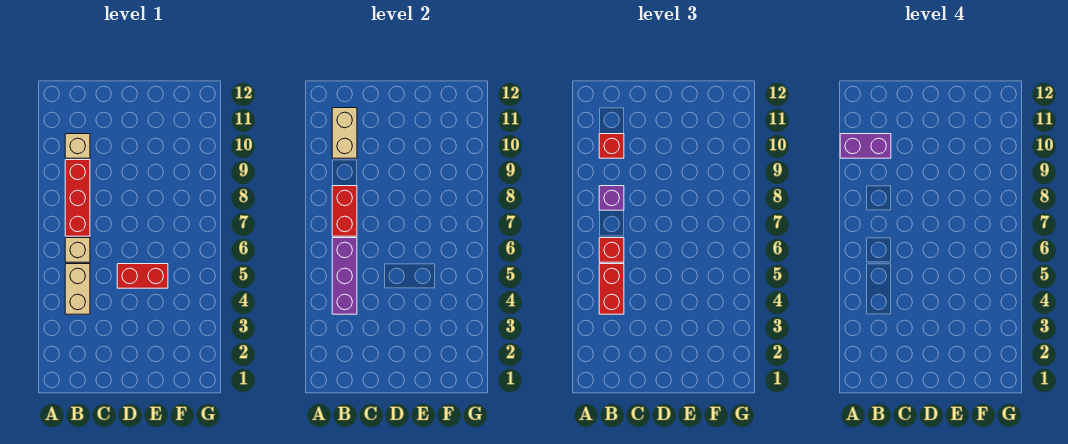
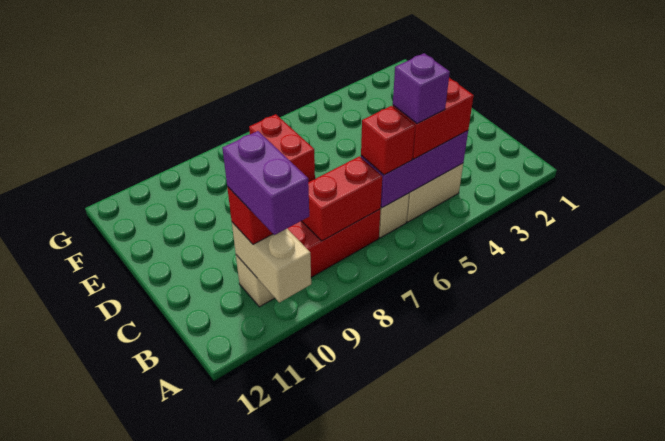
purple 1x1 brick [599,186,624,210] -> purple 1x1 brick moved to [393,53,450,124]
tan 1x2 brick [332,108,357,158] -> tan 1x2 brick turned to [232,222,311,302]
red 1x2 brick [117,264,168,288] -> red 1x2 brick moved to [249,114,315,182]

